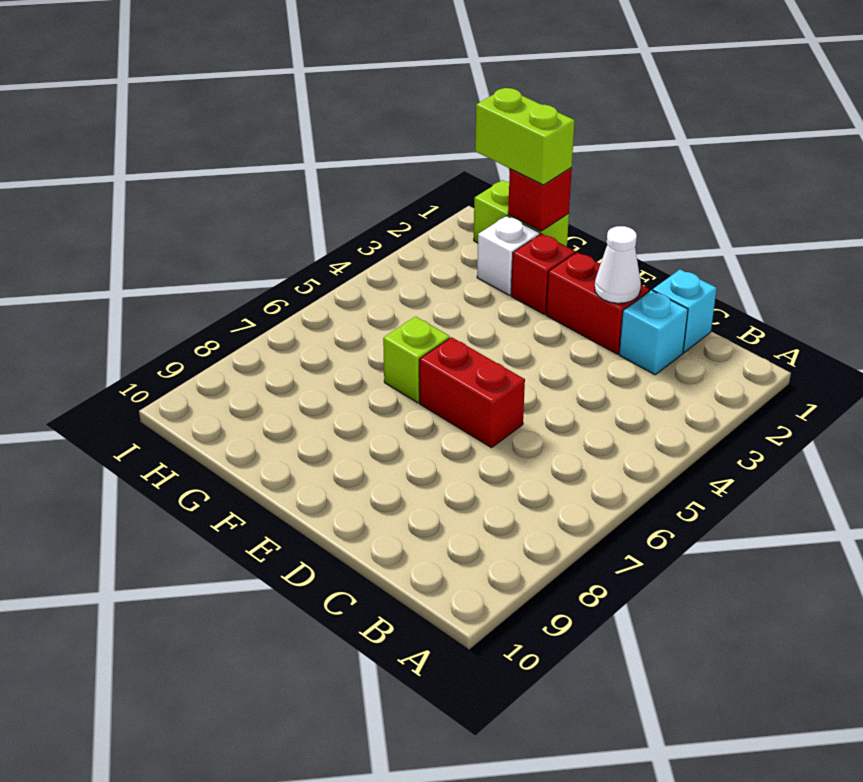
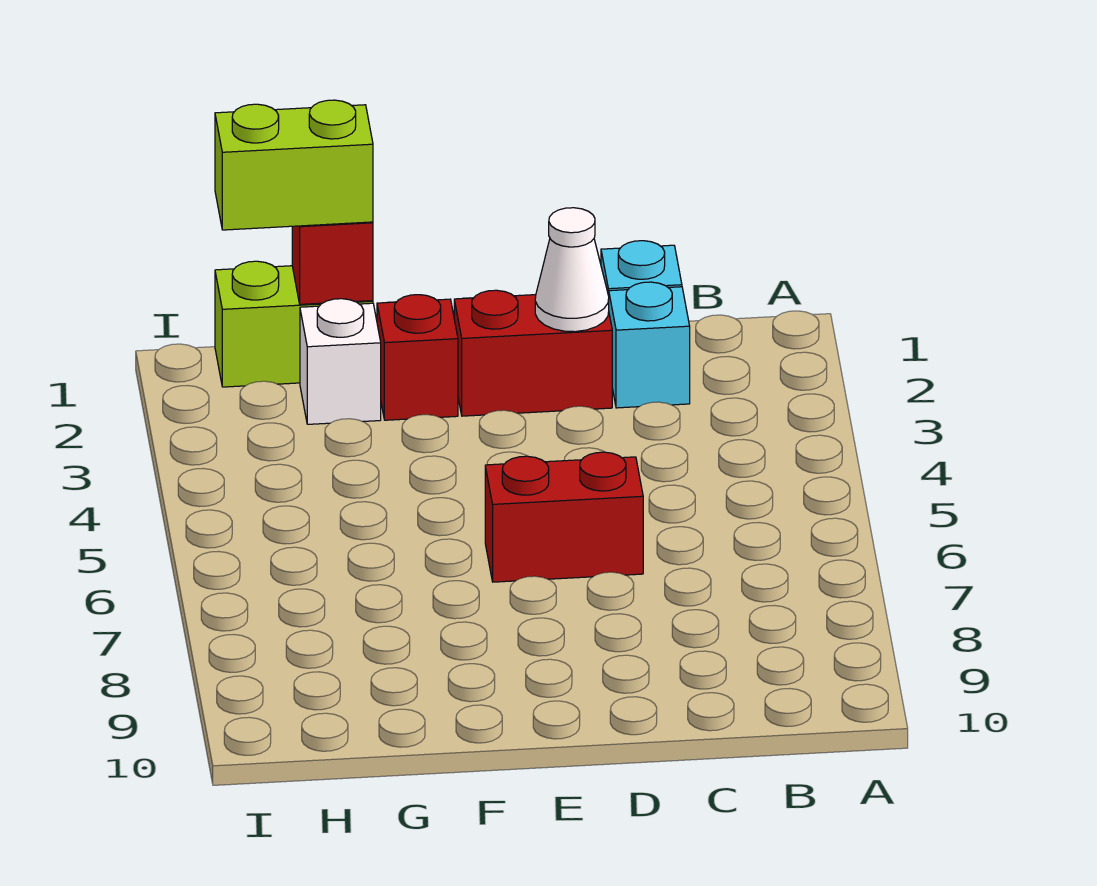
lime 1x1 brick [383,317,450,403] -> none

